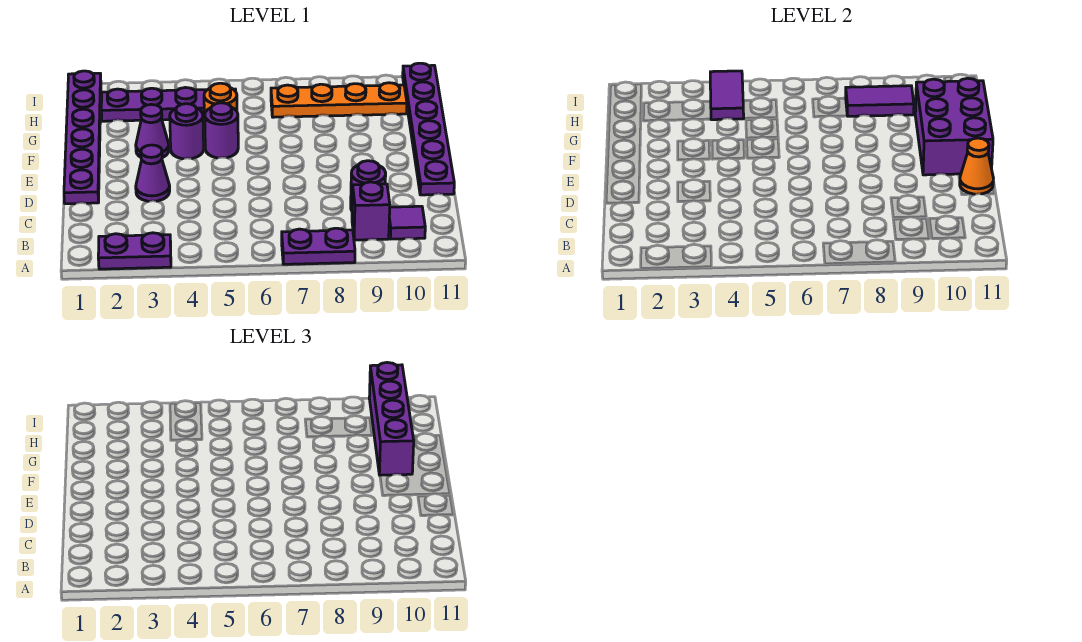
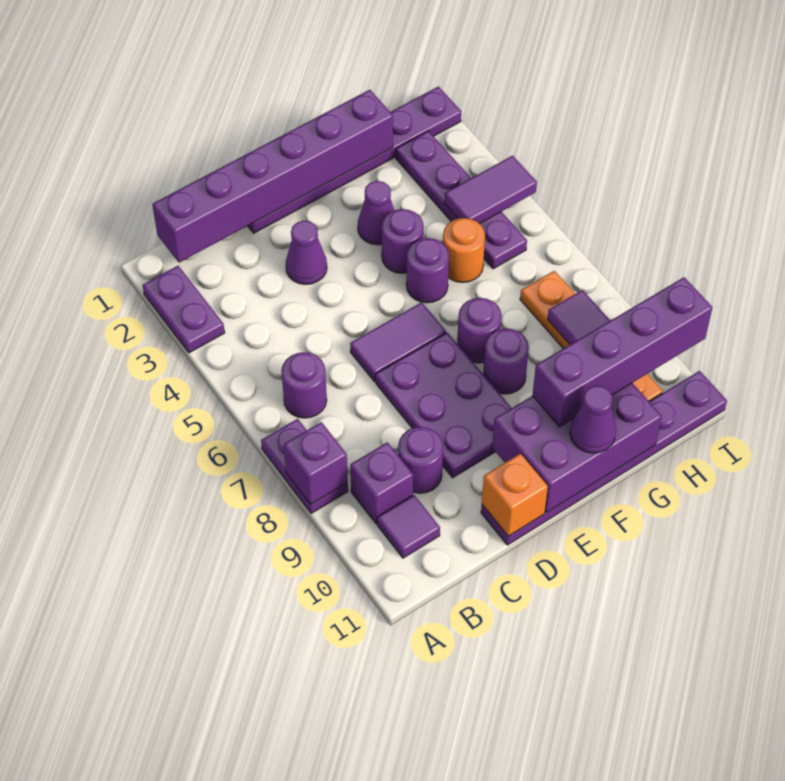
none -> purple 1x1 brick [284,422,348,504]
none -> purple 1x6 brick [152,90,393,262]
none -> purple 1x1 round brick [281,352,327,418]
none -> purple 1x2 tile [350,302,446,382]
none -> purple 2x3 plate [375,332,511,478]
orange 1x1 cone [960,138,993,194] -> orange 1x1 brick [482,453,548,536]
none -> purple 1x1 round brick [457,298,502,363]
none -> purple 1x1 round brick [483,329,529,394]
none -> purple 1x1 cone [570,386,616,453]

